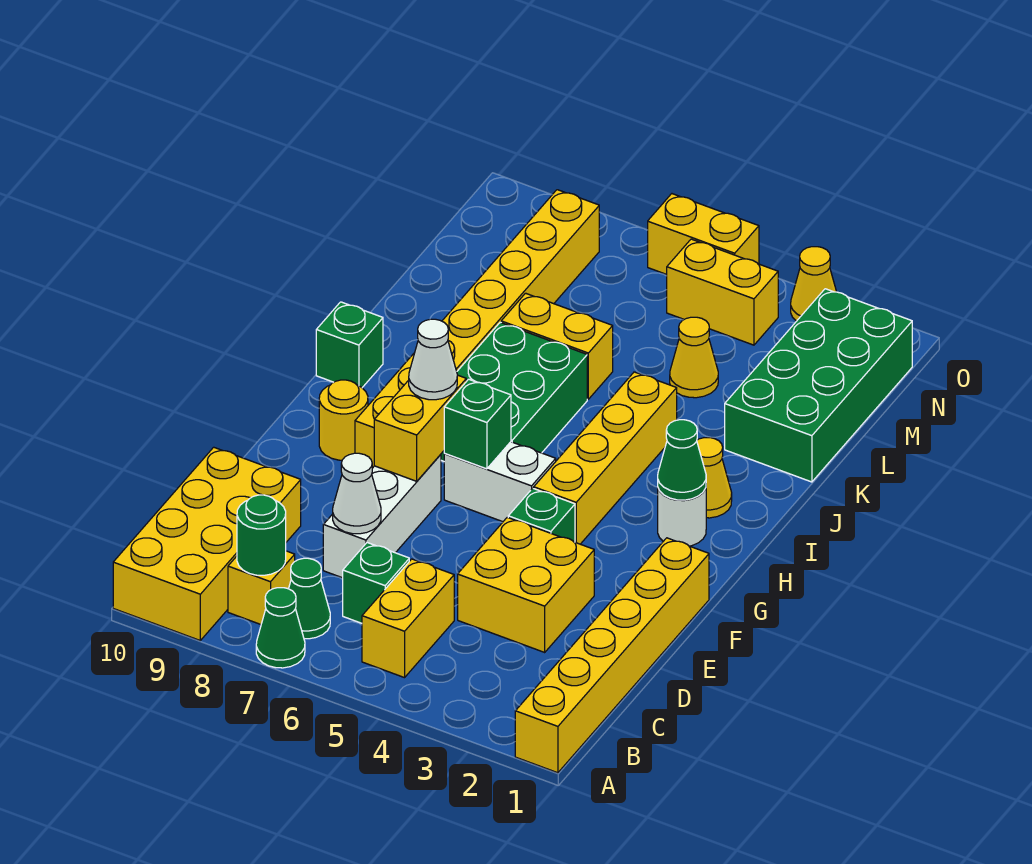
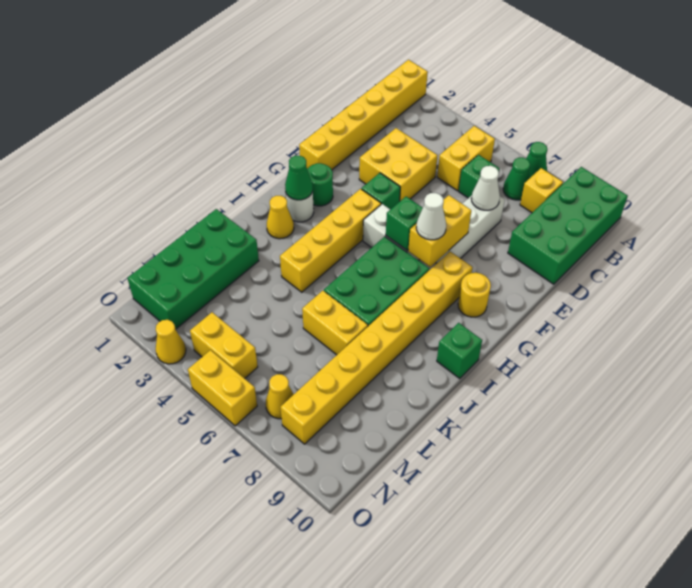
yellow 2x4 brick [113,447,301,640] -> green 2x4 brick [508,167,628,284]
green 1x1 round brick [237,495,286,575] -> green 1x1 round brick moved to [307,163,333,206]
yellow 1x1 cone [670,317,718,398] -> yellow 1x1 cone moved to [266,374,294,419]

